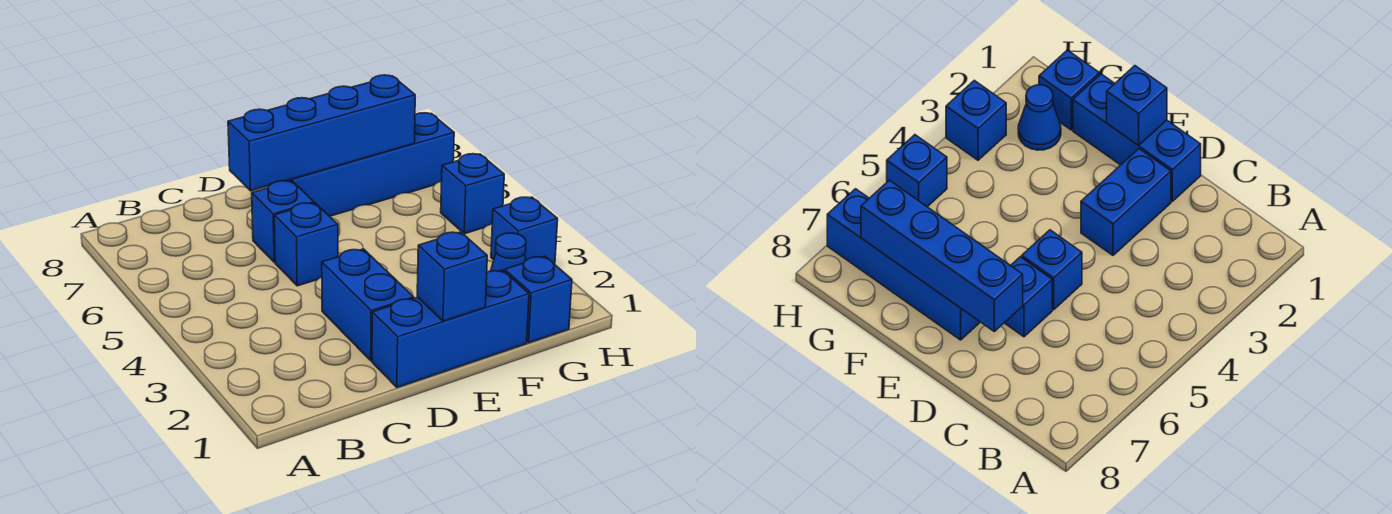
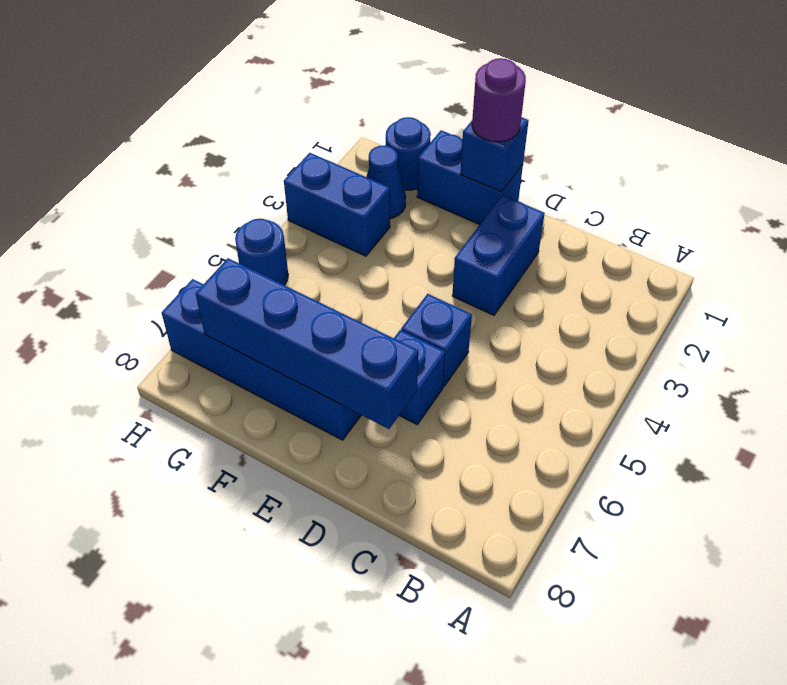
blue 1x3 brick [372,270,529,387] -> blue 1x2 brick [417,130,523,225]
none -> purple 1x1 round brick [472,58,526,142]
blue 1x1 brick [505,256,572,343] -> blue 1x1 round brick [386,117,431,190]
blue 1x1 brick [491,197,558,264] -> blue 1x2 brick [284,153,390,256]
blue 1x1 brick [441,154,504,234] -> blue 1x1 round brick [235,219,288,285]

